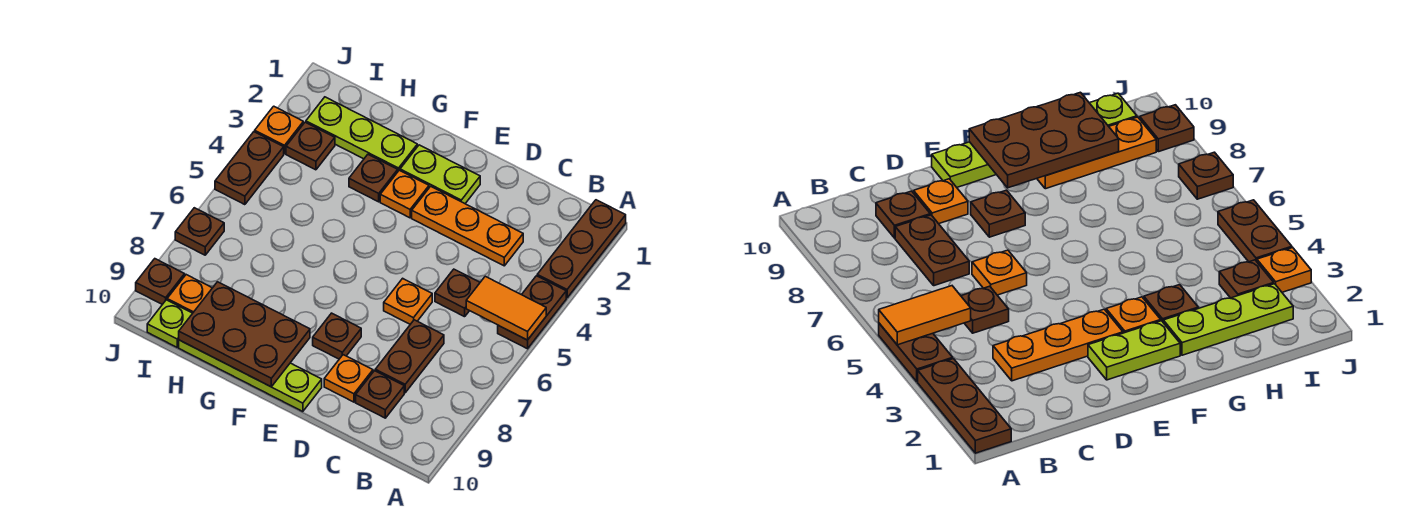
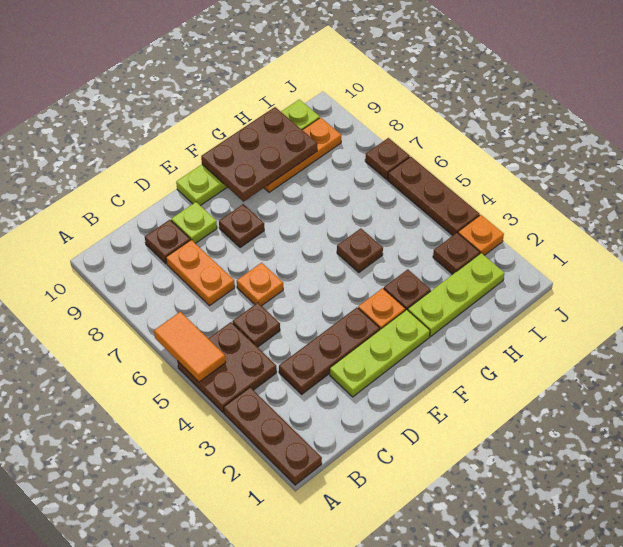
brown 1x2 plate [498,276,566,349] -> brown 2x2 plate [178,322,277,413]
orange 1x2 tile [466,276,546,340] -> orange 1x2 tile turned to [154,312,226,382]
orange 1x3 plate [412,186,523,266] -> brown 1x3 plate [279,308,380,394]
brown 1x2 plate [375,320,444,393] -> orange 1x2 plate [166,240,235,306]
orange 1x1 plate [324,355,373,402] -> lime 1x1 plate [171,202,217,244]
lime 1x2 plate [400,145,480,203] -> lime 1x3 plate [330,310,430,397]
brown 1x2 plate [215,132,284,205] -> brown 1x3 plate [388,157,480,236]
brown 1x1 plate [136,259,185,304] -> brown 1x1 plate moved to [337,228,383,272]

